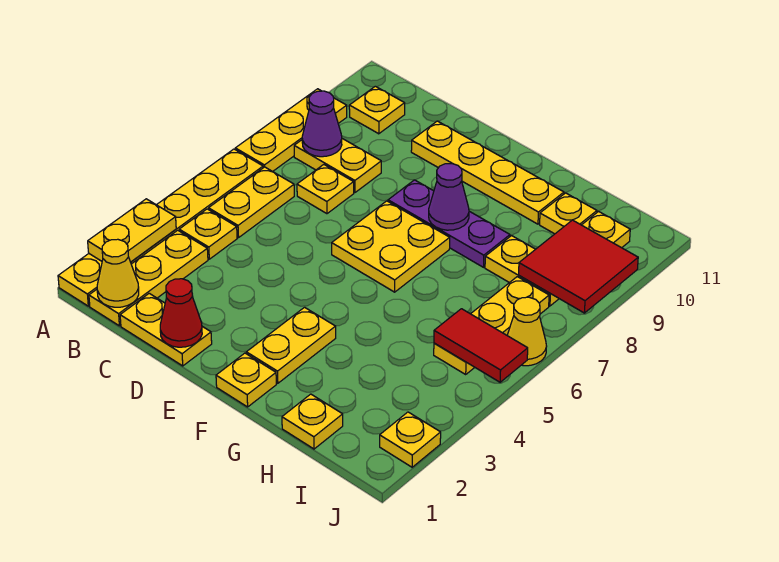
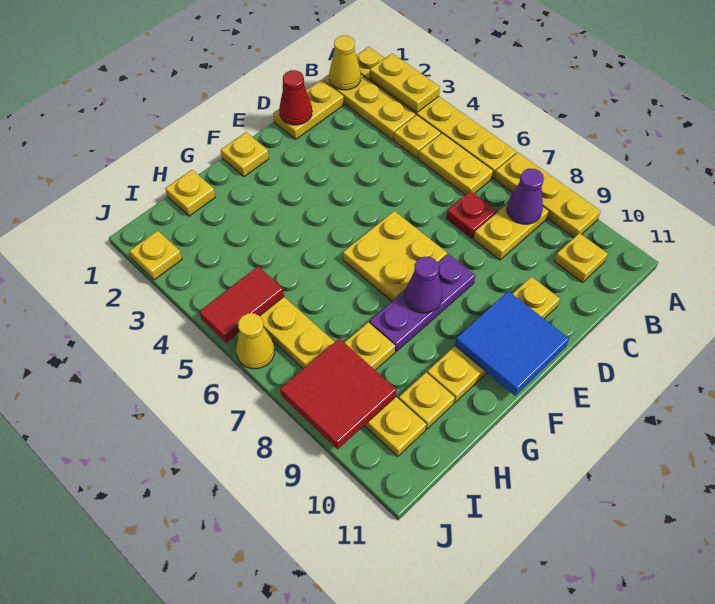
yellow 1x1 plate [297,165,354,214] -> red 1x1 plate [446,191,497,238]
none -> blue 2x2 tile [455,291,569,396]
yellow 1x2 plate [246,307,336,383] -> none

